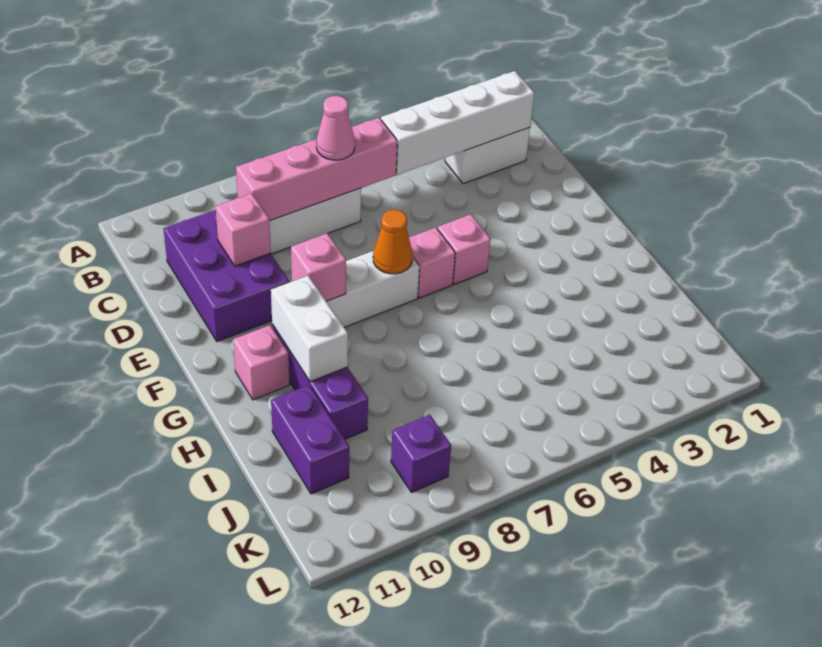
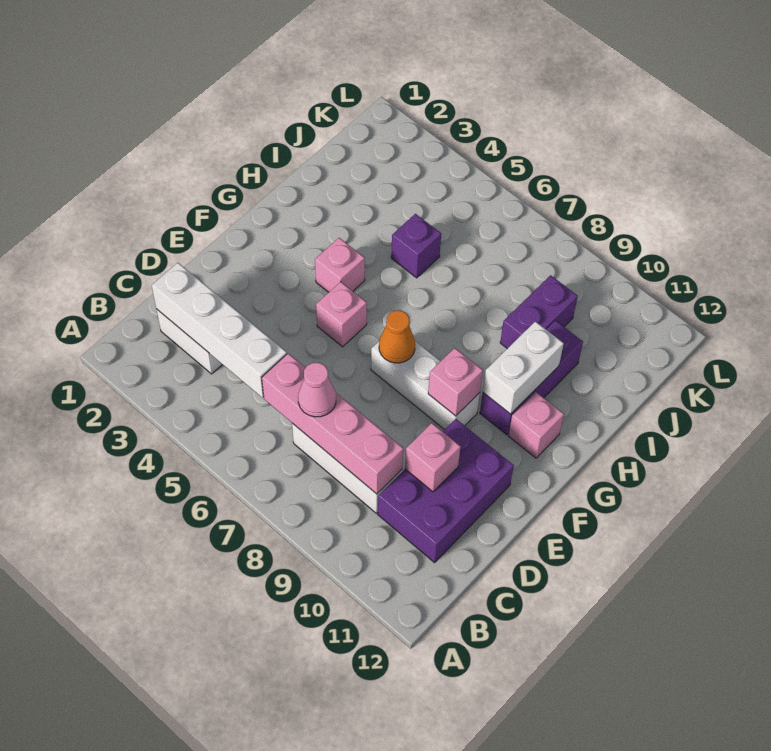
pink 1x1 brick [409,227,455,298] -> pink 1x1 brick moved to [315,238,365,292]
purple 1x2 brick [271,385,349,494] -> purple 1x2 brick moved to [500,275,578,349]
purple 1x1 brick [391,415,451,493] -> purple 1x1 brick moved to [391,214,441,278]

